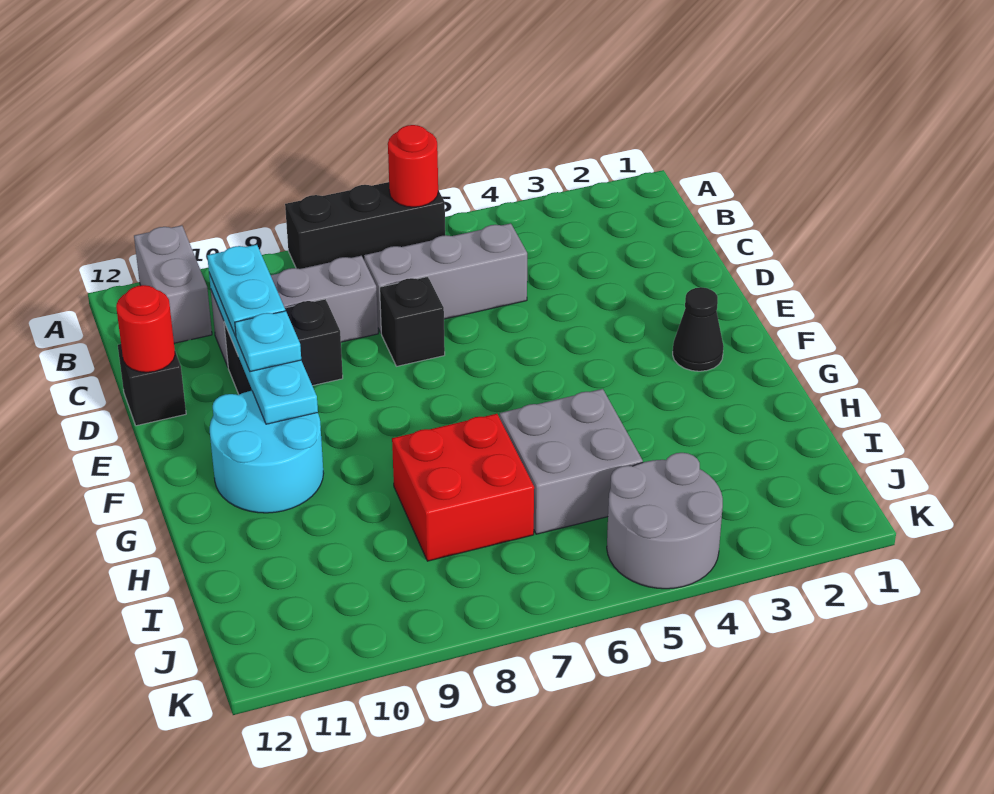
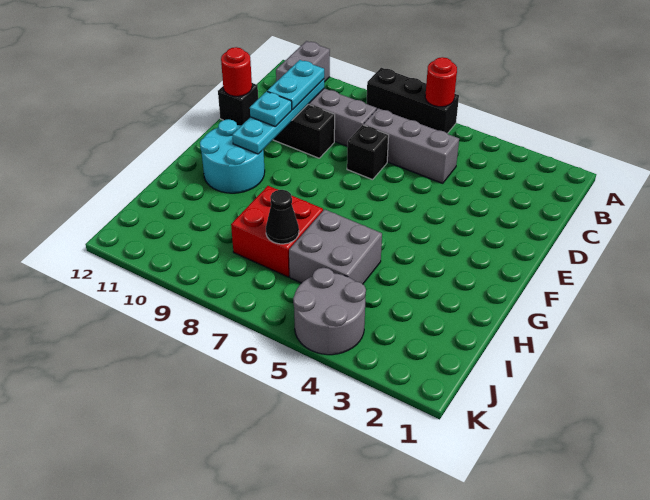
black 1x1 cone [673,287,724,371] -> black 1x1 cone moved to [266,190,299,244]

